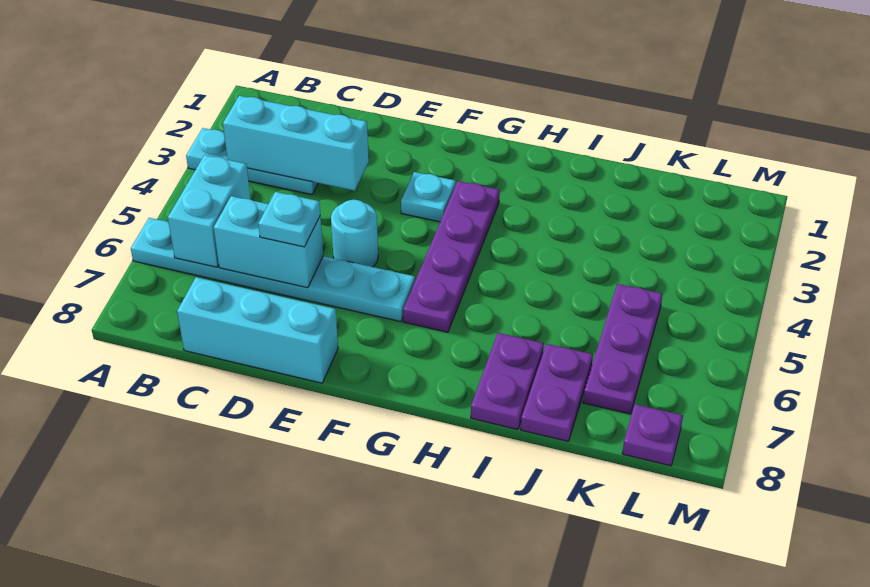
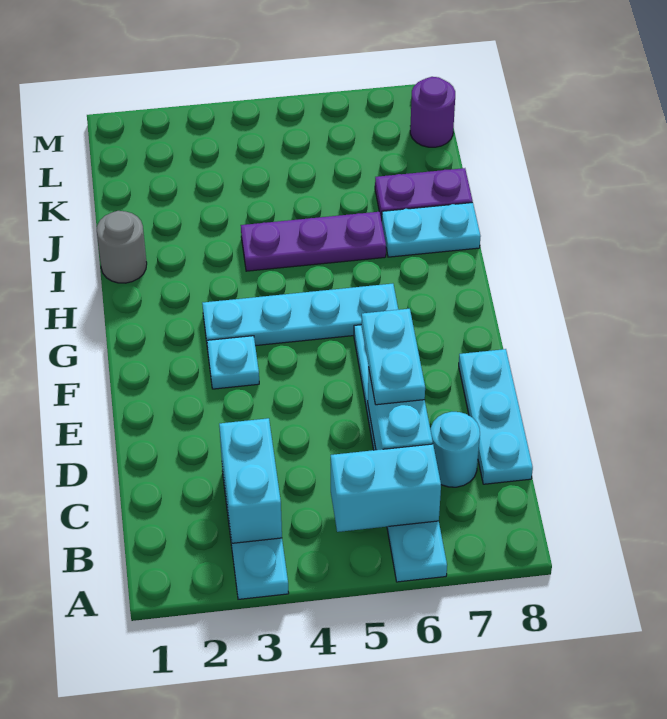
cyan 1x3 brick [223,96,369,191] -> cyan 1x2 brick [219,418,282,543]
cyan 1x3 brick [177,277,338,383] -> cyan 1x3 plate [459,349,533,484]
cyan 1x1 plate [258,192,320,247] -> cyan 1x2 plate [361,309,425,405]
cyan 1x1 round brick [331,200,378,267] -> cyan 1x1 round brick moved to [430,412,480,487]
purple 1x4 plate [403,181,500,332] -> cyan 1x4 plate [202,284,398,349]
none -> grey 1x1 round brick [97,211,147,283]
purple 1x2 plate [471,333,544,429] -> cyan 1x2 plate [382,203,481,257]
purple 1x3 plate [583,284,663,414] -> purple 1x3 plate moved to [241,212,386,271]
purple 1x1 plate [622,404,683,466] -> purple 1x1 round brick [410,77,455,147]

